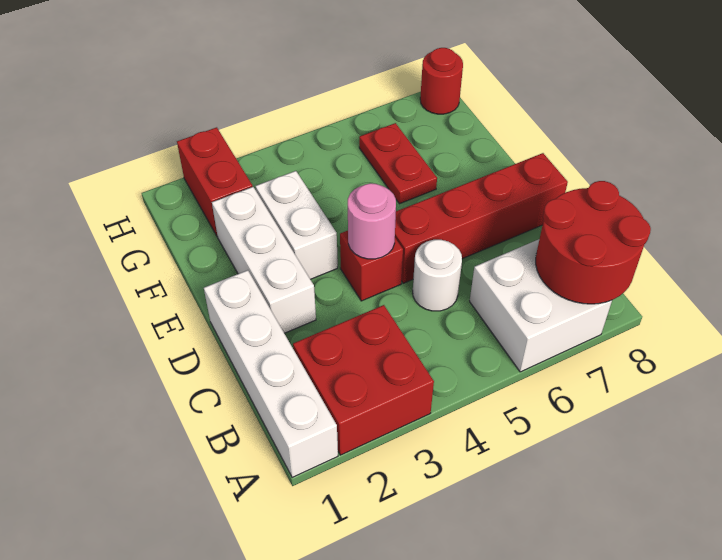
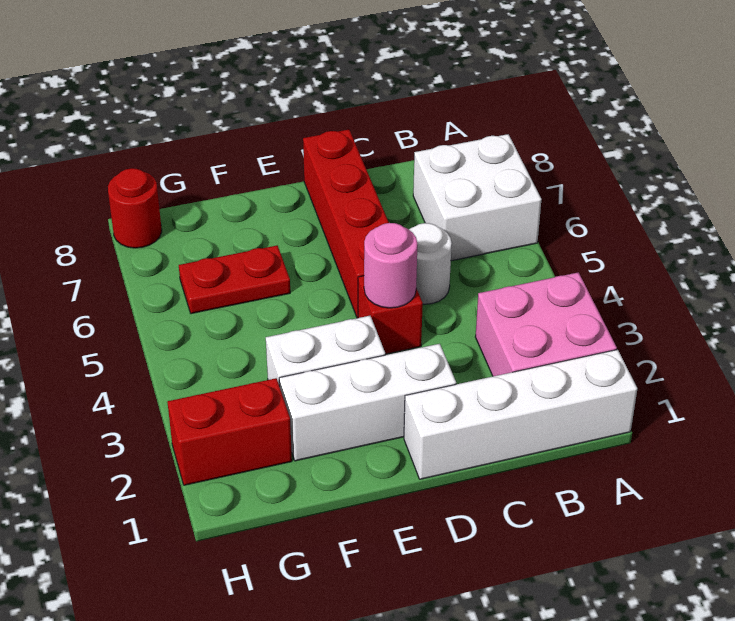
red 2x2 brick [293,305,434,455] -> pink 2x2 brick [475,272,617,376]
red 2x2 round brick [536,181,651,304] -> none

